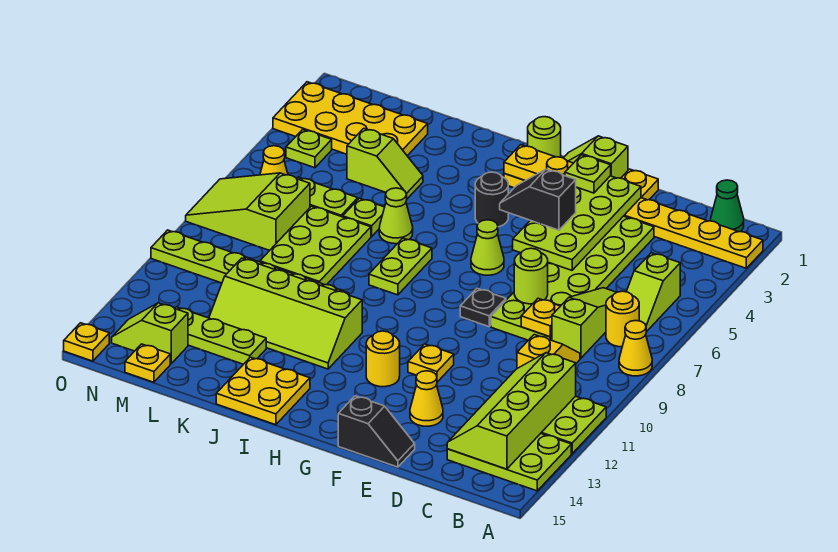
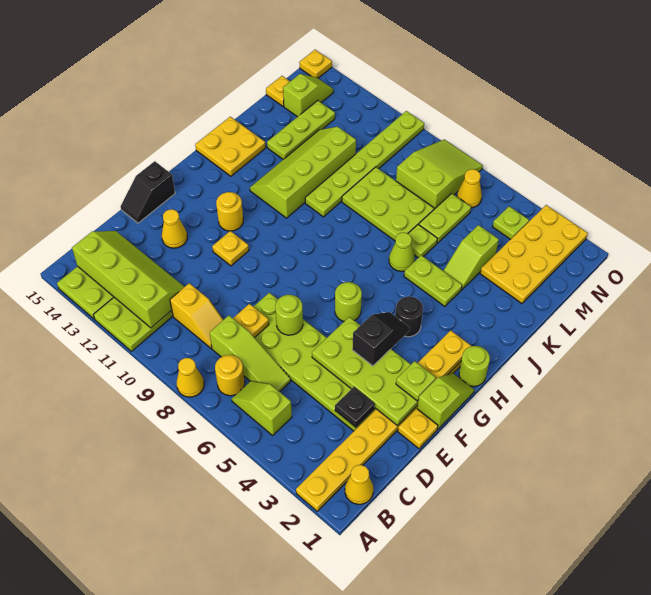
green 1x1 cone [711,180,744,232] -> yellow 1x1 cone [345,465,374,504]
black 1x1 plate [460,288,506,327] -> black 1x1 plate moved to [335,387,375,427]
lime 1x1 cone [471,220,504,275] -> lime 1x1 round brick [335,282,362,321]
lime 1x2 plate [369,238,432,295] -> lime 1x2 plate moved to [404,255,462,307]

